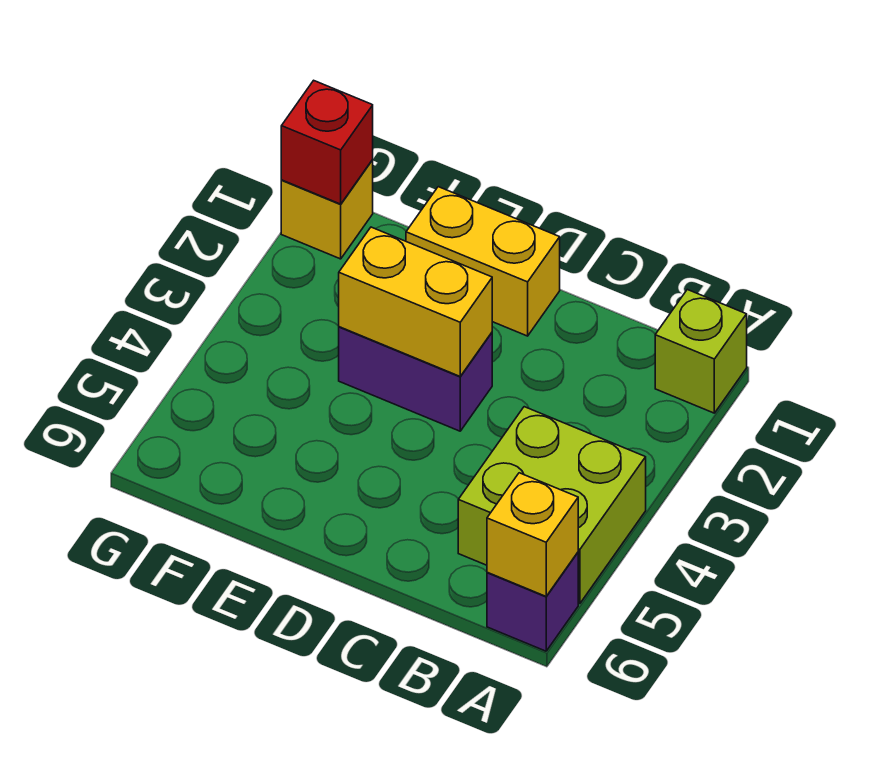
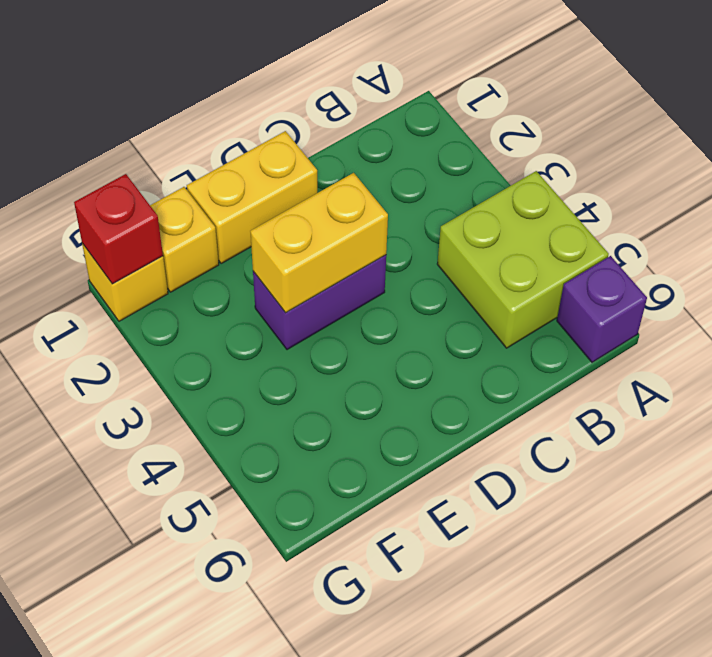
lime 1x1 brick [655,289,747,413] -> none
yellow 1x1 brick [487,473,578,596] -> yellow 1x1 brick moved to [150,187,219,292]

